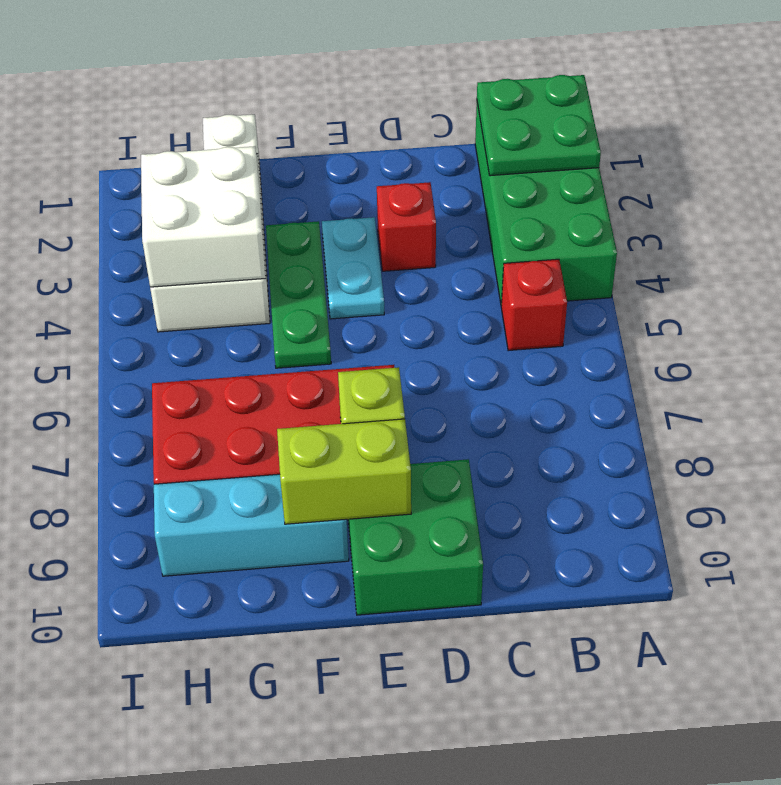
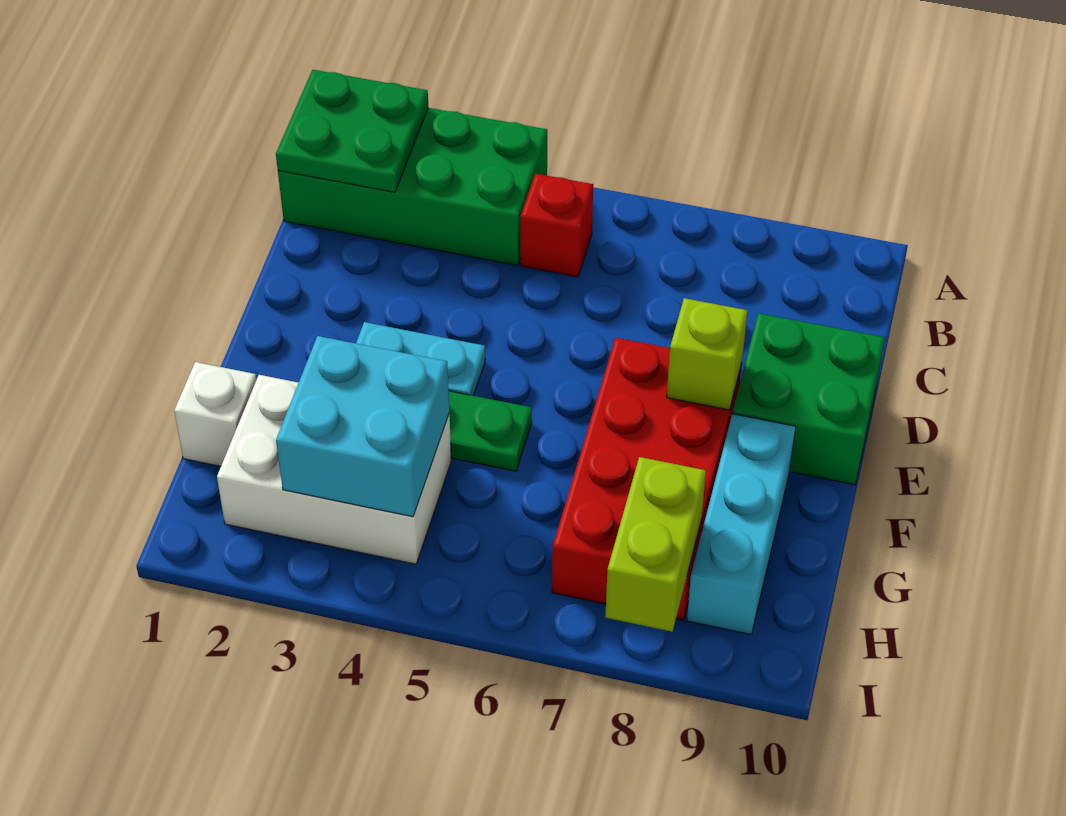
red 1x1 brick [377,182,436,271] -> none
lime 1x2 brick [277,419,411,524] -> lime 1x2 brick moved to [605,457,706,632]
white 2x2 brick [141,146,266,287] -> cyan 2x2 brick [276,336,449,517]

